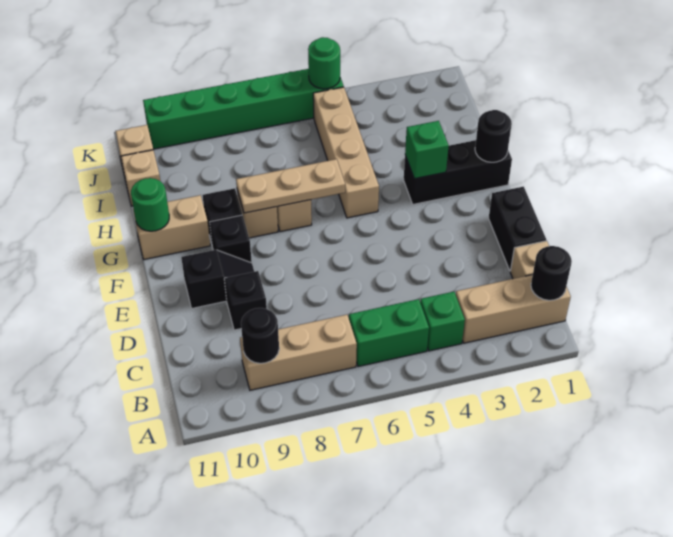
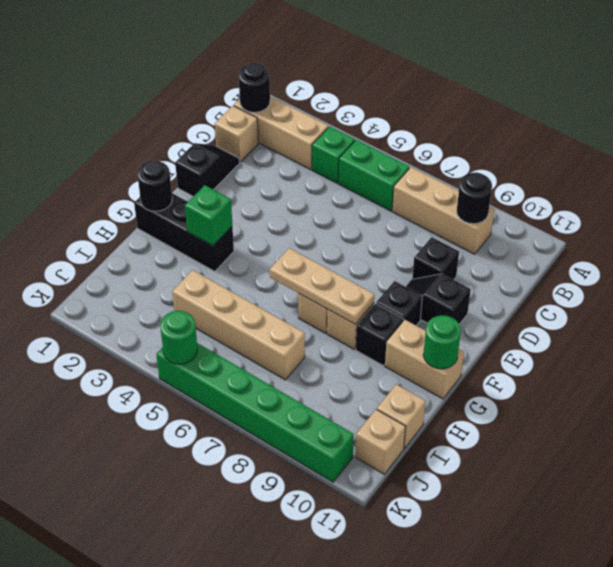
black 1x2 brick [489,187,546,271] -> black 1x2 slope [175,143,240,196]
tan 1x4 brick [313,87,379,218] -> tan 1x4 brick turned to [172,270,305,380]

